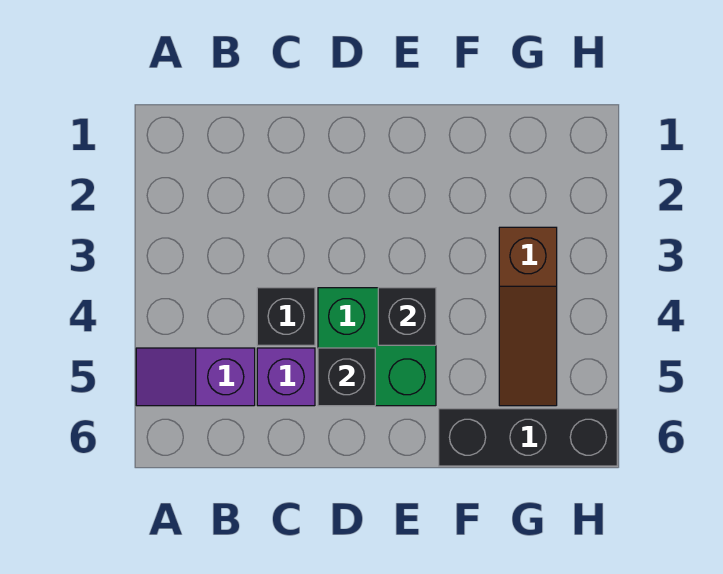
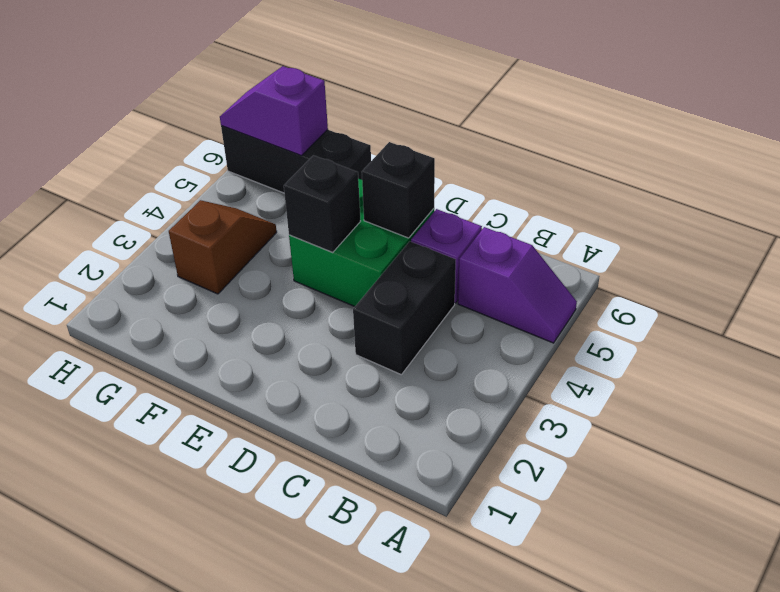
black 1x1 brick [257,288,315,345] -> black 1x2 brick [353,241,456,374]
brown 1x3 slope [499,227,557,406] -> brown 1x2 slope [169,200,277,294]
none -> purple 1x2 slope [220,66,328,156]

